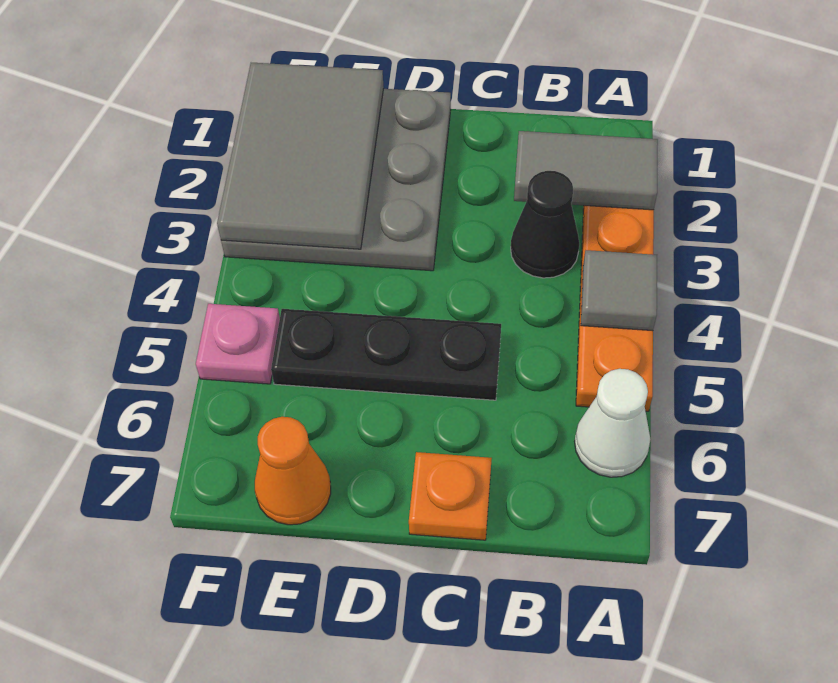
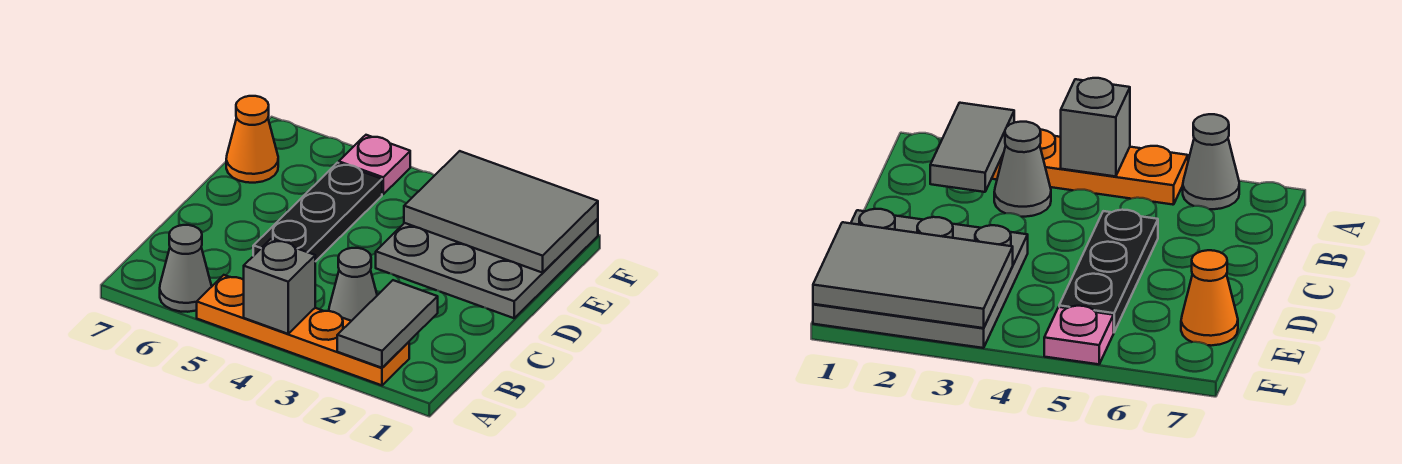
grey 1x1 tile [581,250,657,331] -> grey 1x1 brick [244,239,315,334]
white 1x1 cone [575,369,651,477] -> grey 1x1 cone [160,225,212,312]
black 1x1 cone [511,171,579,278] -> grey 1x1 cone [329,248,377,321]
orange 1x1 plate [409,452,492,540] -> none

